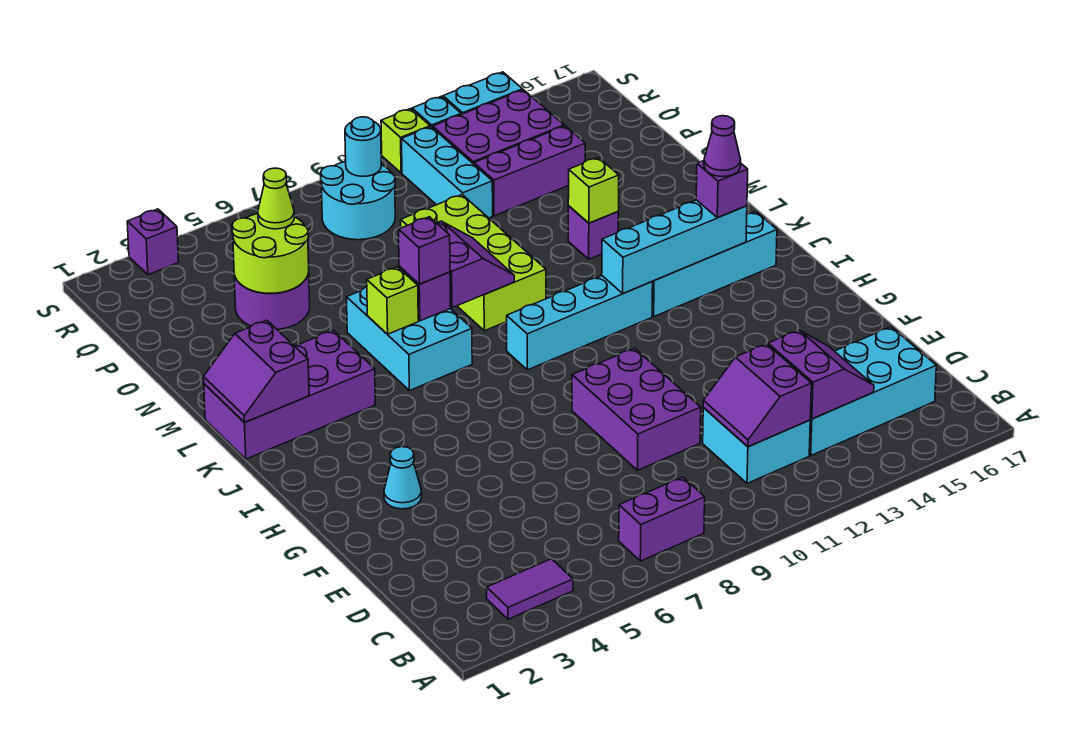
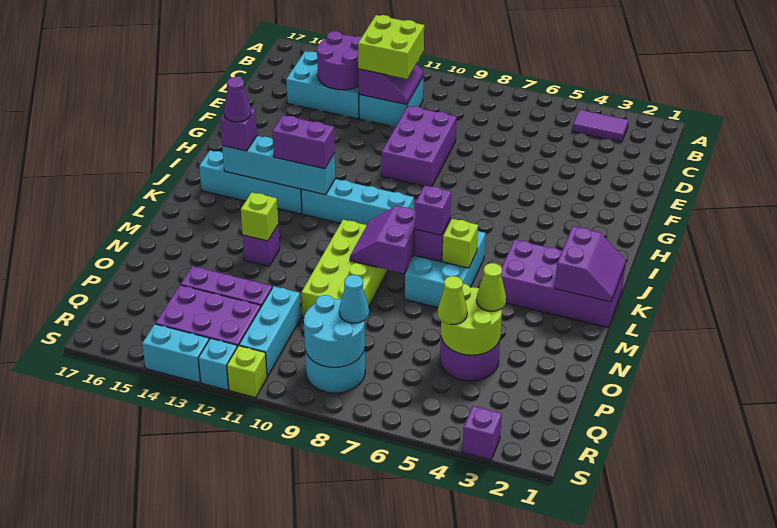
purple 1x2 brick [619,477,705,561] -> purple 1x2 brick moved to [272,115,335,169]
none -> lime 2x2 brick [358,15,424,79]
cyan 2x4 brick [809,327,936,455] -> cyan 2x3 brick [286,51,359,119]
purple 2x2 slope [768,330,874,419] -> purple 2x2 round brick [317,31,362,90]
cyan 1x1 cone [384,447,422,509] -> cyan 1x1 cone moved to [339,275,369,323]
none -> lime 1x1 cone [477,263,506,311]
cyan 1x1 round brick [345,117,381,177] -> cyan 2x2 round brick [304,295,365,367]

